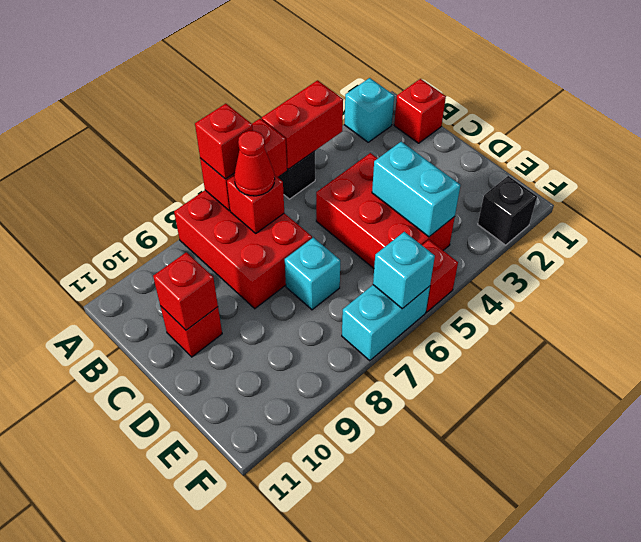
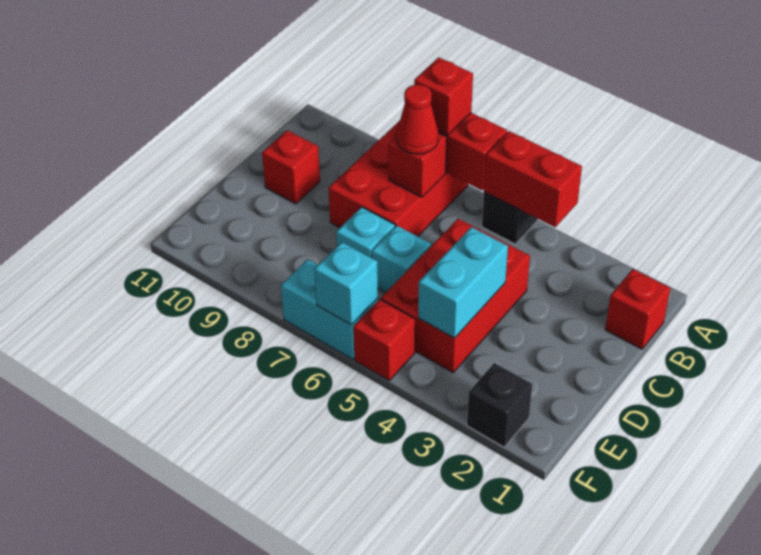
cyan 1x1 brick [344,78,394,142] -> cyan 1x1 brick moved to [372,226,431,293]
red 1x1 brick [153,252,218,330] -> none

